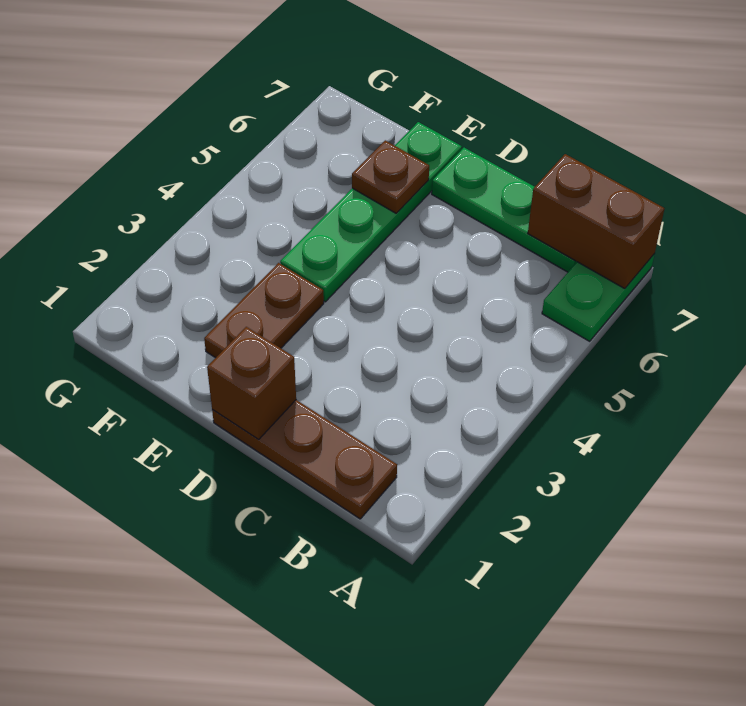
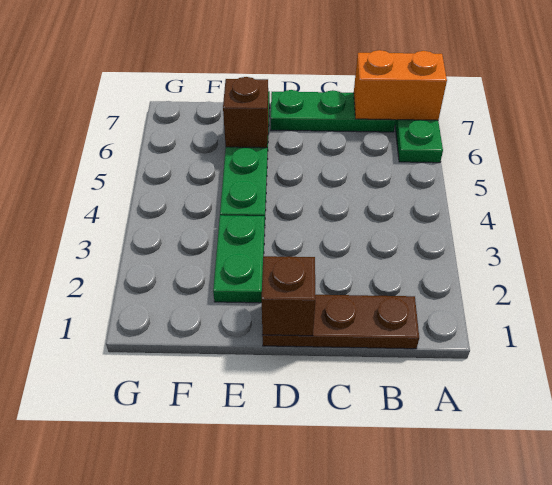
brown 1x2 brick [528,154,664,289] -> orange 1x2 brick [354,50,447,120]
brown 1x2 plate [204,263,324,358] -> green 1x2 plate [213,215,265,303]
brown 1x1 plate [352,140,429,213] -> brown 1x1 brick [223,77,268,148]

